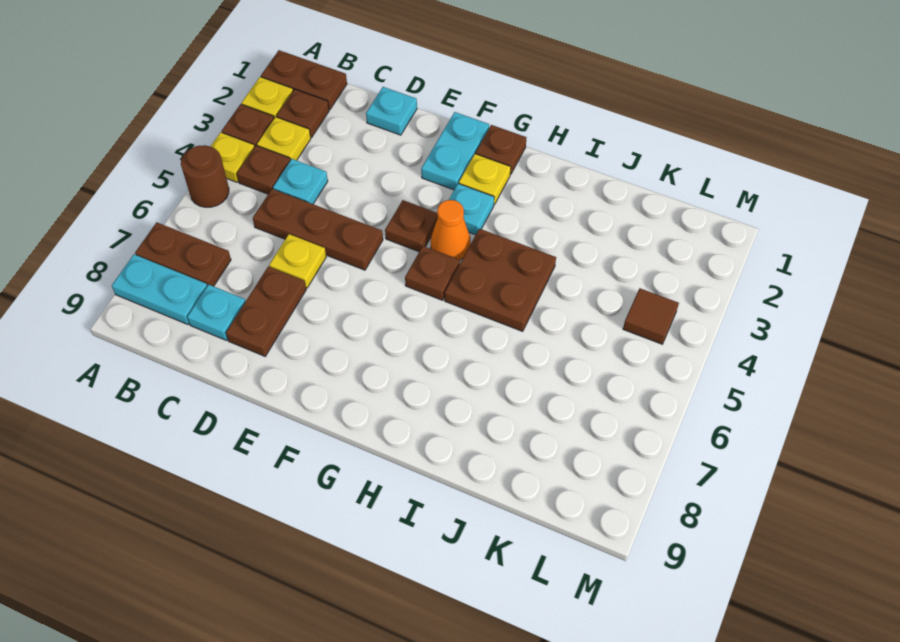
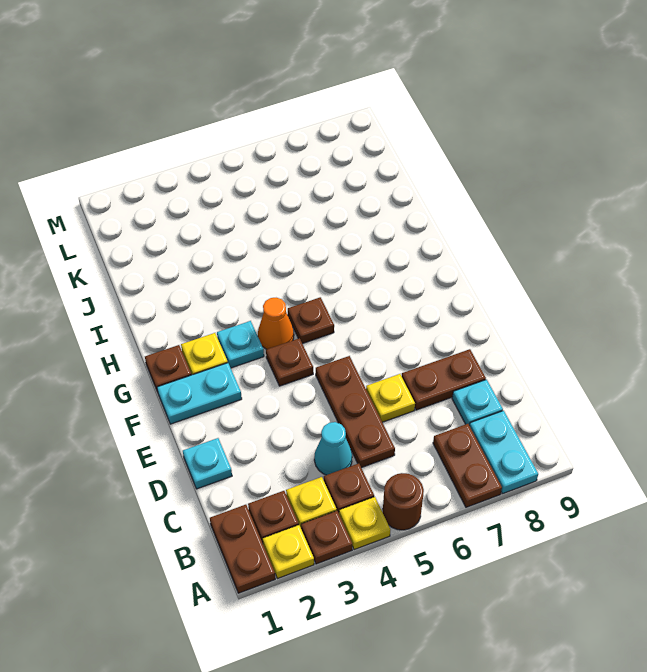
cyan 1x1 plate [273,159,328,204] -> cyan 1x1 cone [314,422,352,475]
brown 2x2 plate [445,229,556,331] -> none
brown 1x1 tile [623,288,679,344] -> none

